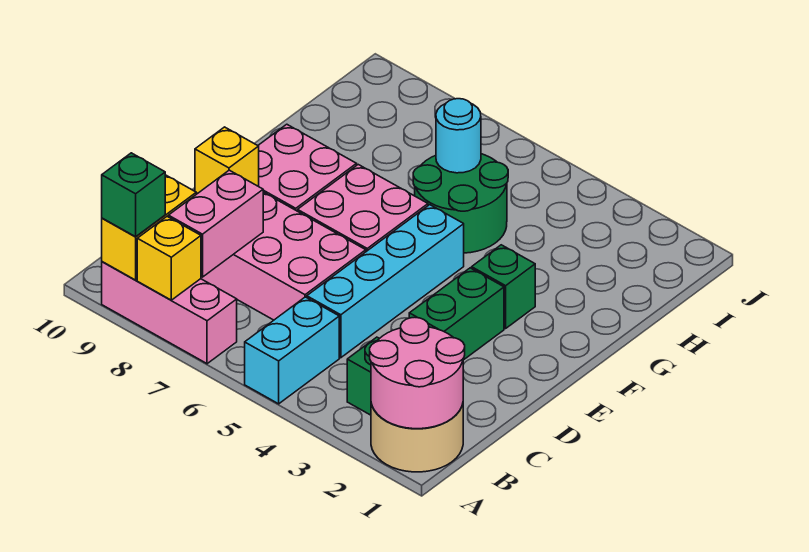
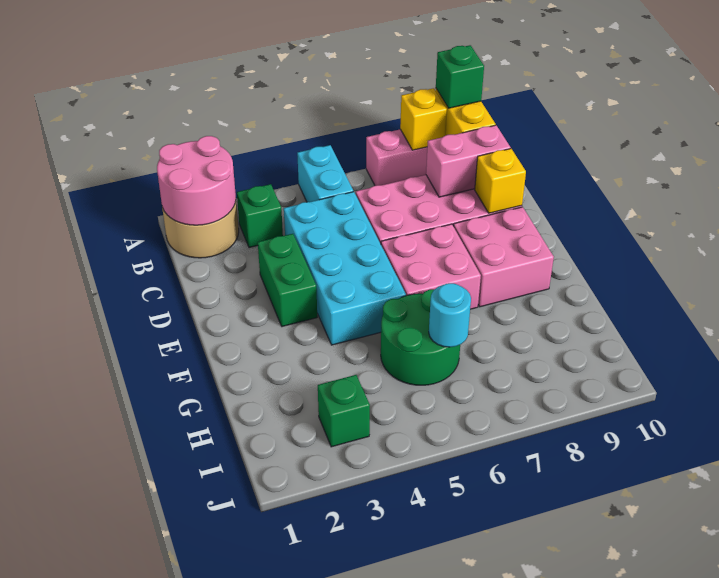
pink 1x2 brick [168,170,263,277] -> pink 1x2 brick turned to [426,125,511,197]
cyan 1x4 brick [307,205,464,358] -> cyan 2x4 brick [284,192,406,345]
green 1x1 brick [472,245,535,329] -> green 1x1 brick moved to [318,375,370,447]

